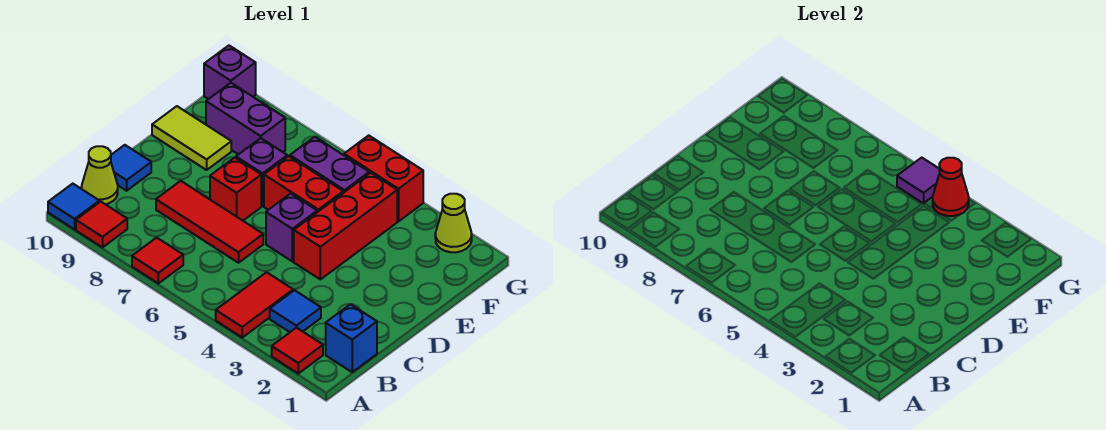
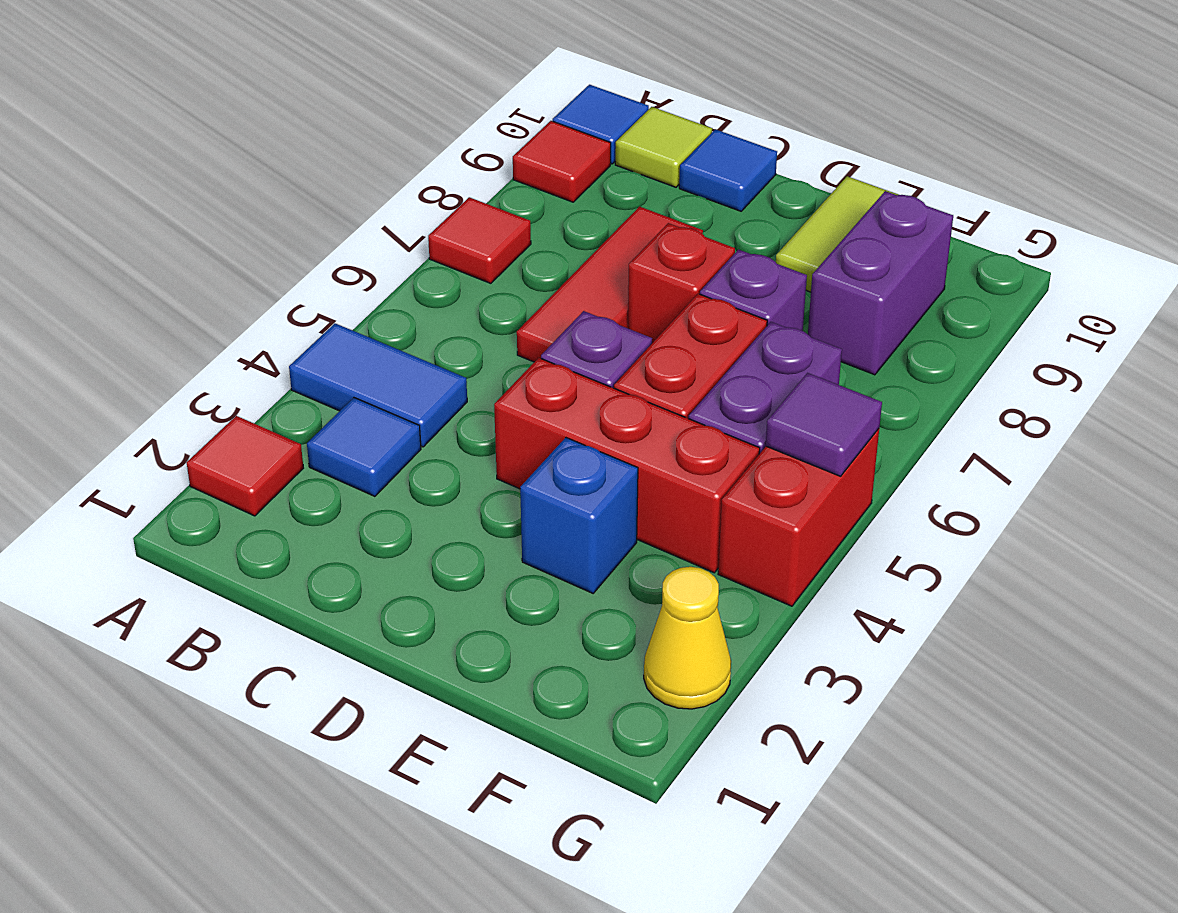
red 1x2 tile [216,272,293,337] -> blue 1x2 tile [289,323,467,447]
blue 1x1 brick [326,304,377,372] -> blue 1x1 brick moved to [520,438,638,593]
lime 1x1 cone [82,146,118,204] -> lime 1x1 tile [615,107,712,187]
lime 1x1 cone [435,194,472,252] -> yellow 1x1 cone [644,567,731,709]
red 1x1 cone [933,158,969,216] -> none
purple 1x1 brick [204,46,256,99] -> none

